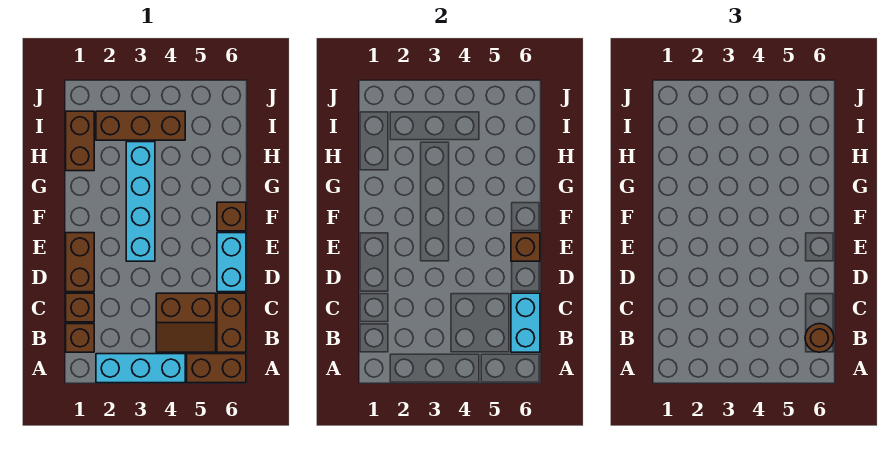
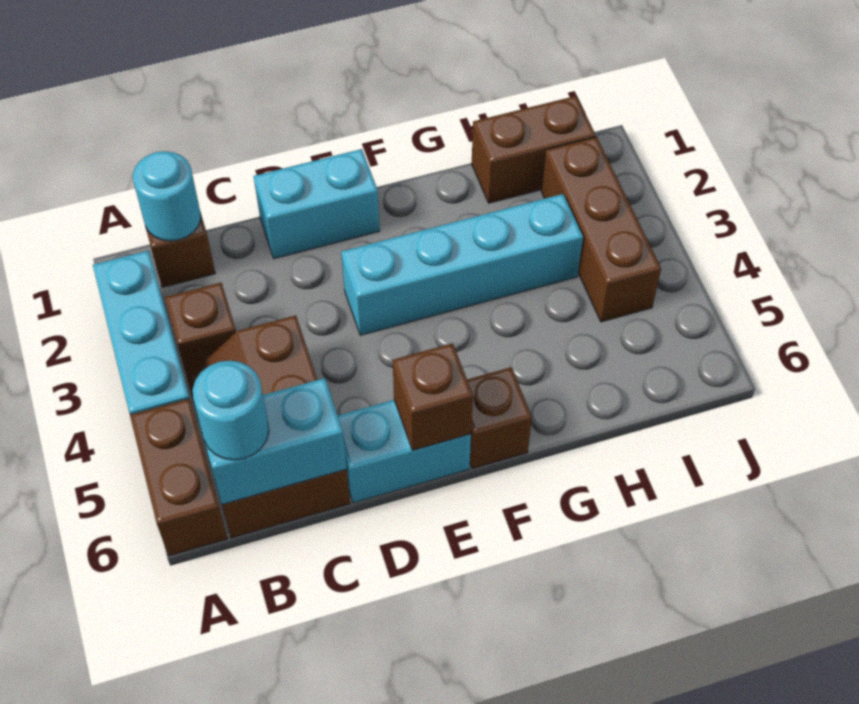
none -> cyan 1x1 round brick [133,151,201,241]
brown 1x1 round brick [805,324,834,352] -> cyan 1x1 round brick [193,361,269,460]
brown 1x1 brick [66,293,94,322] -> brown 1x1 brick moved to [165,283,236,377]
brown 1x2 brick [66,233,94,292] -> cyan 1x2 brick [253,149,380,259]

